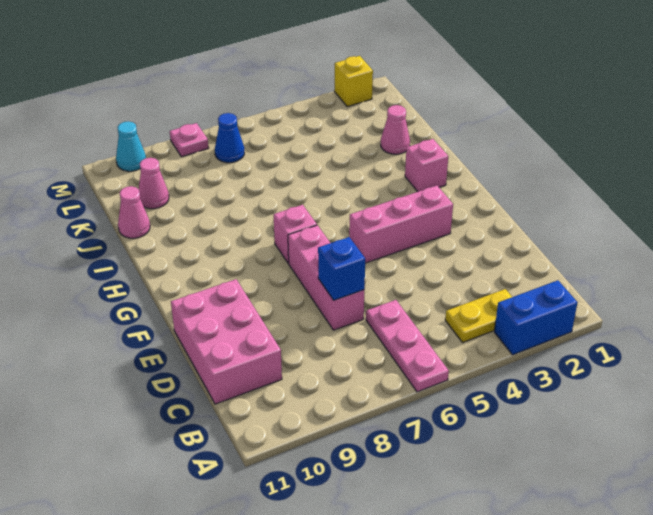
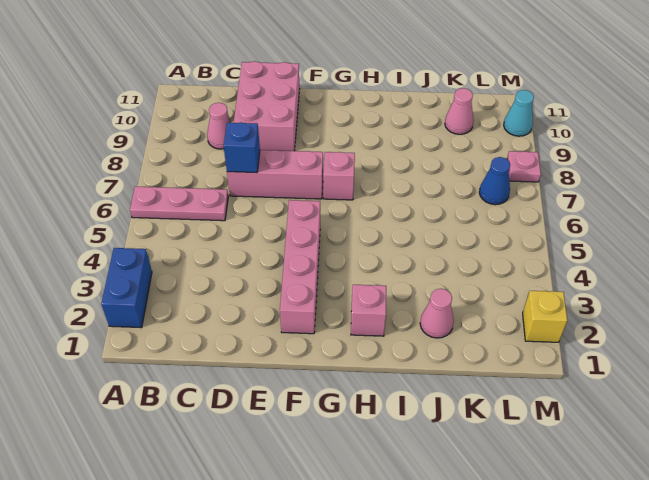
yellow 1x2 plate [445,289,512,342] -> none
pink 2x3 brick [171,279,282,404] -> pink 2x3 brick turned to [234,61,300,151]
pink 1x3 brick [349,186,453,263] -> pink 1x4 brick [280,200,320,334]
pink 1x1 cone [118,186,150,238] -> pink 1x1 cone moved to [207,103,231,149]

